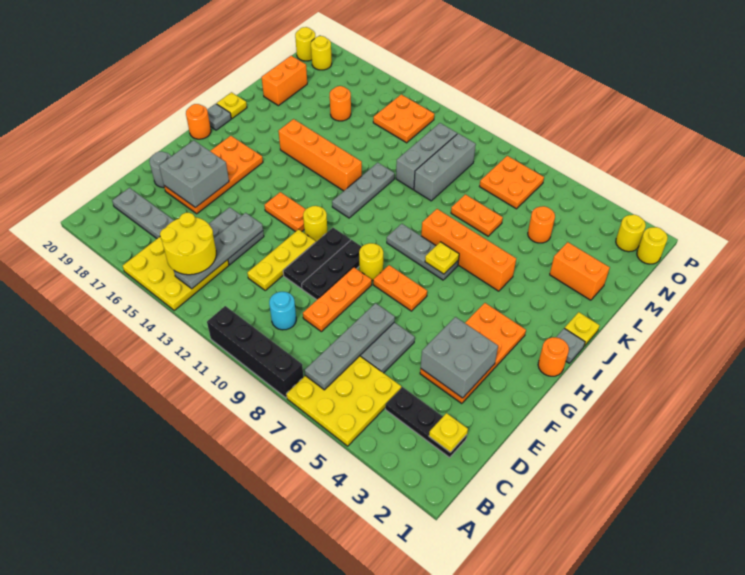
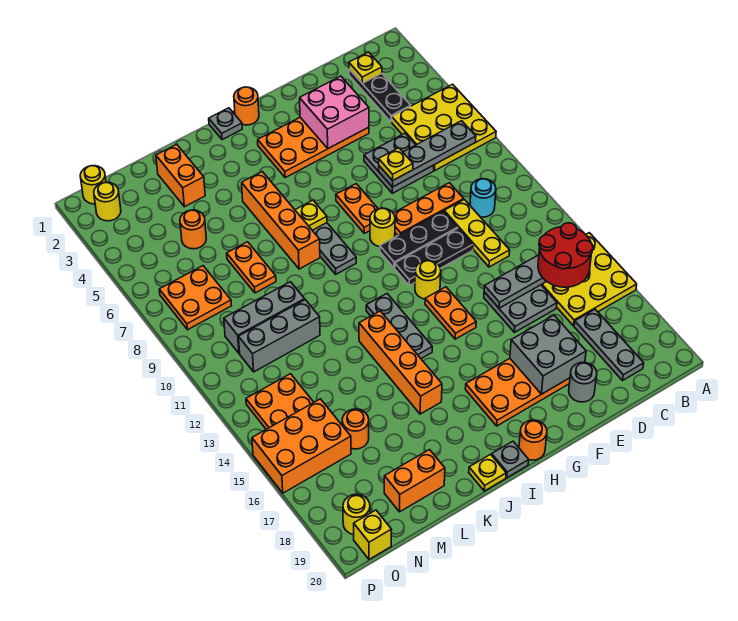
black 1x4 brick [207,306,303,398] -> none
yellow 2x2 round brick [160,213,216,275] -> red 2x2 round brick [538,223,593,287]
yellow 1x3 plate [247,229,316,290] -> yellow 1x3 plate turned to [444,199,510,267]
grey 2x2 brick [421,317,498,398] -> pink 2x2 brick [300,76,369,148]
grey 1x3 plate [332,163,395,218] -> grey 1x3 plate turned to [366,294,432,359]
yellow 1x1 plate [565,312,600,346] -> yellow 1x1 plate moved to [379,148,413,181]
none -> orange 2x3 brick [252,399,351,493]
yellow 1x1 round brick [295,27,315,61] -> yellow 1x1 brick [354,510,392,559]

